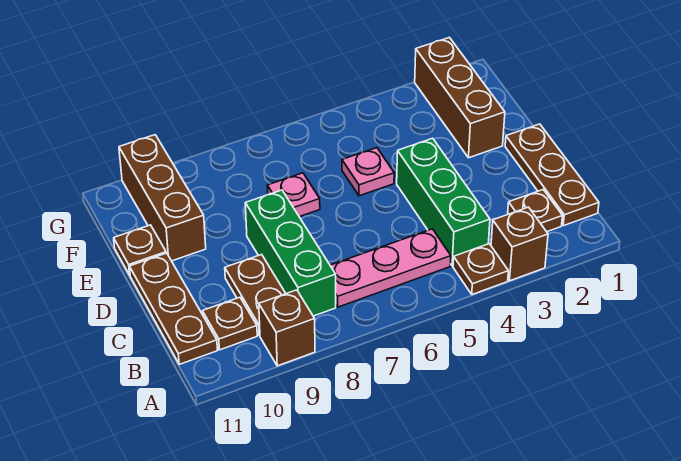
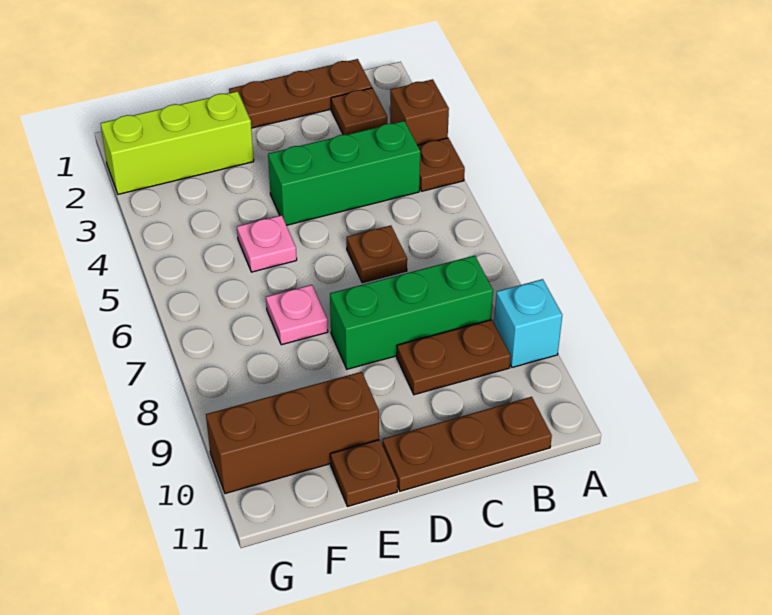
brown 1x1 brick [259,290,315,366] -> cyan 1x1 brick [494,279,562,367]
pink 1x3 plate [330,229,451,307] -> none
brown 1x1 plate [202,297,257,350] -> brown 1x1 plate moved to [347,225,407,283]
brown 1x3 brick [415,38,505,158] -> lime 1x3 brick [100,91,254,194]

